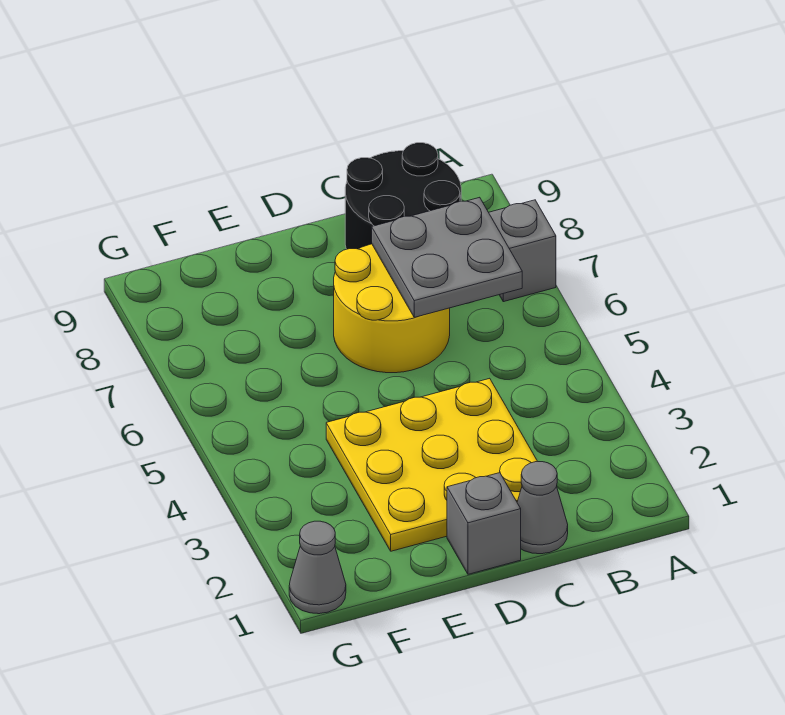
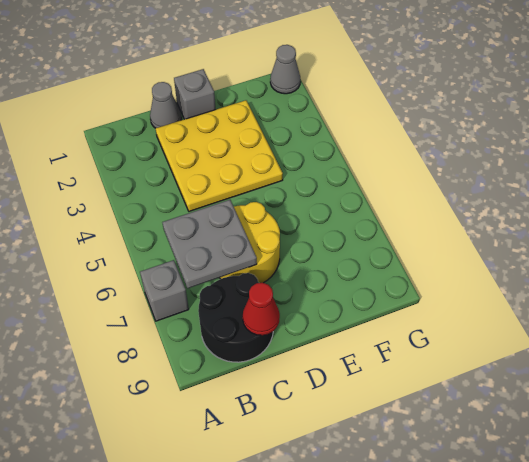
none -> red 1x1 cone [243,283,280,335]

